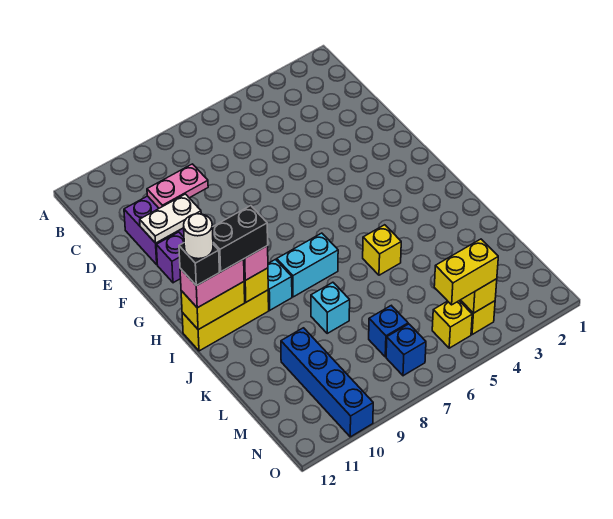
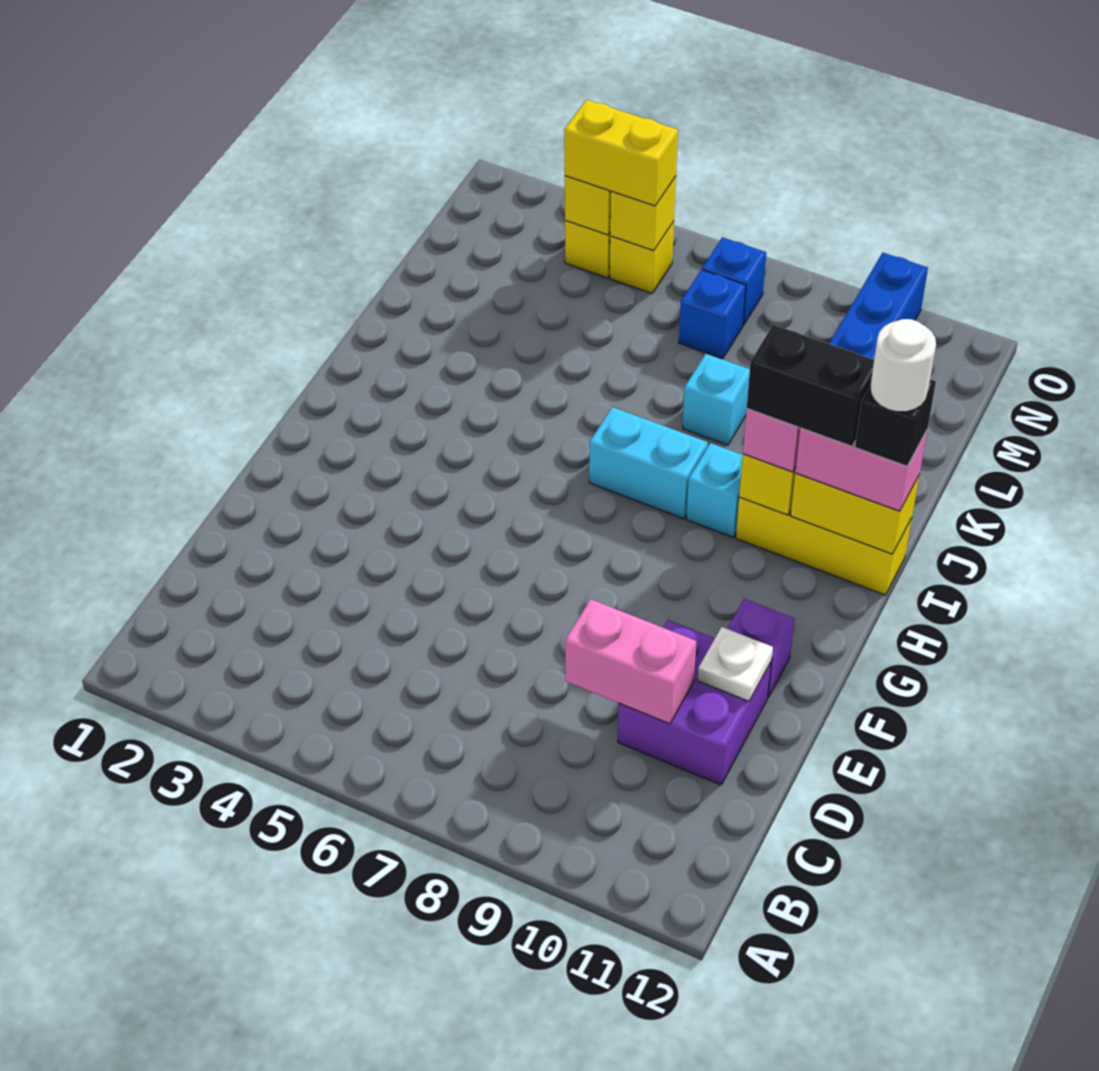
pink 1x2 plate [147,164,208,208] -> pink 1x2 brick [565,599,696,724]
white 1x2 plate [140,194,201,243] -> white 1x1 plate [698,627,773,701]
yellow 1x1 brick [363,225,401,275] -> yellow 1x1 brick moved to [610,177,676,251]

